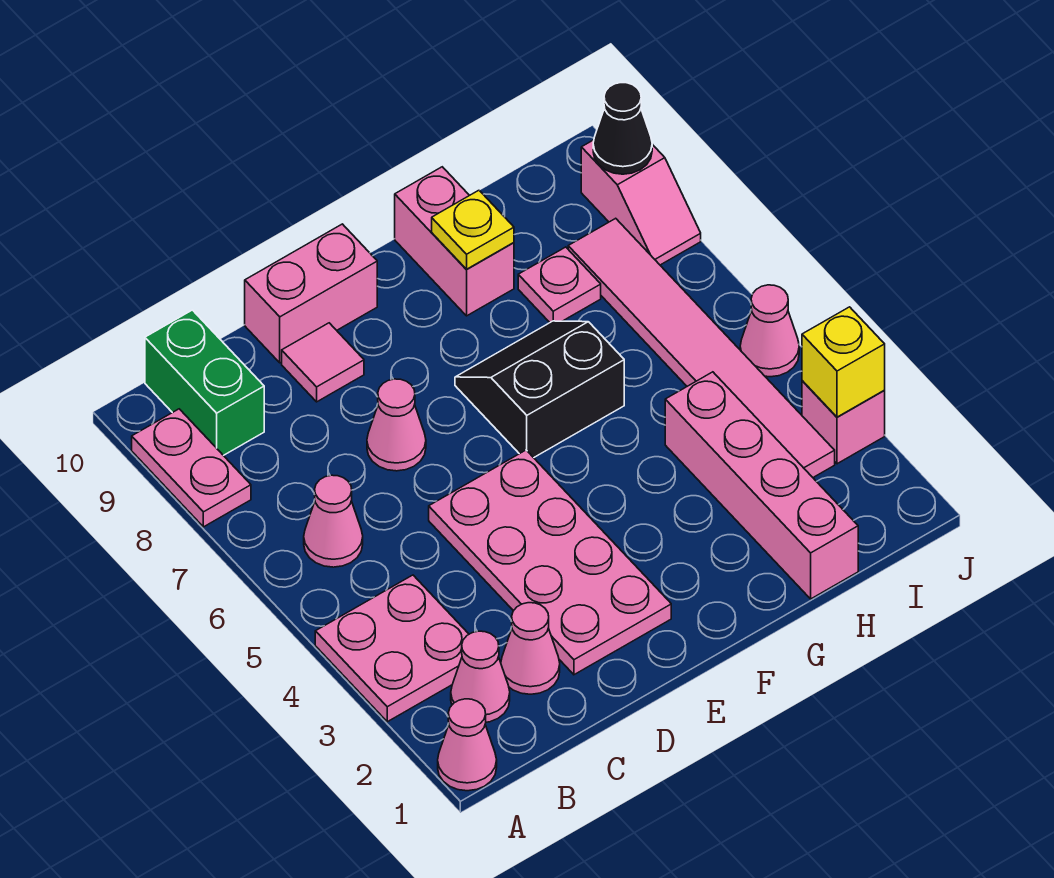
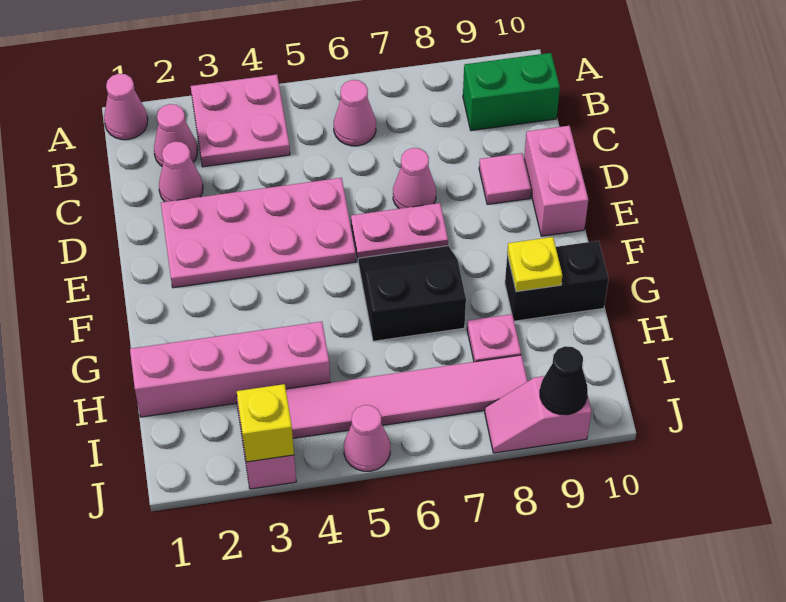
pink 1x2 plate [132,409,251,527] -> pink 1x2 plate moved to [351,203,448,259]
black 2x2 slope [455,321,624,458] -> black 2x2 slope turned to [358,246,466,341]
pink 1x2 brick [395,167,514,316] -> black 1x2 brick [505,241,609,321]

